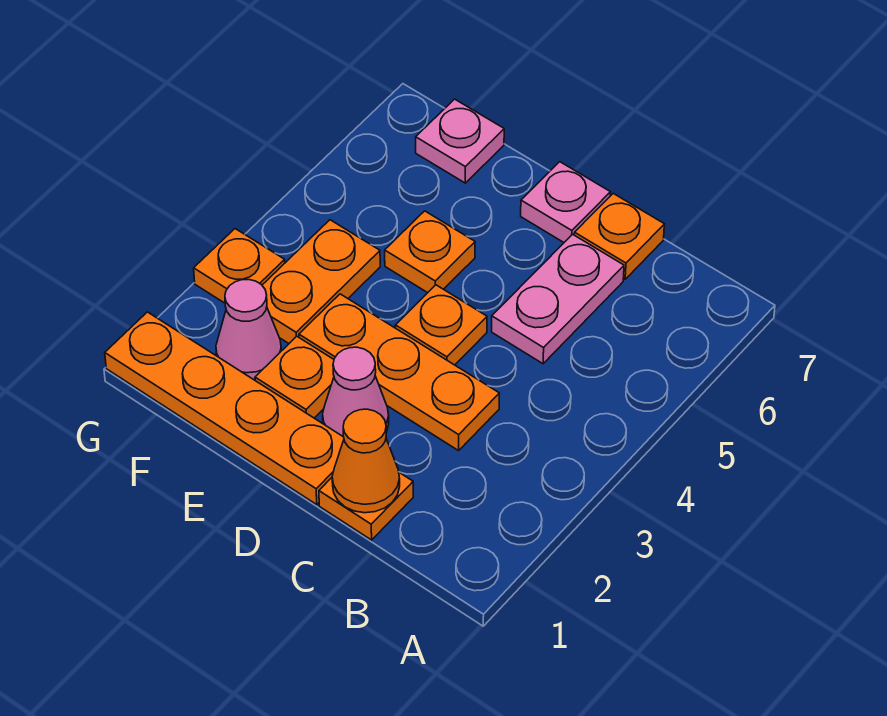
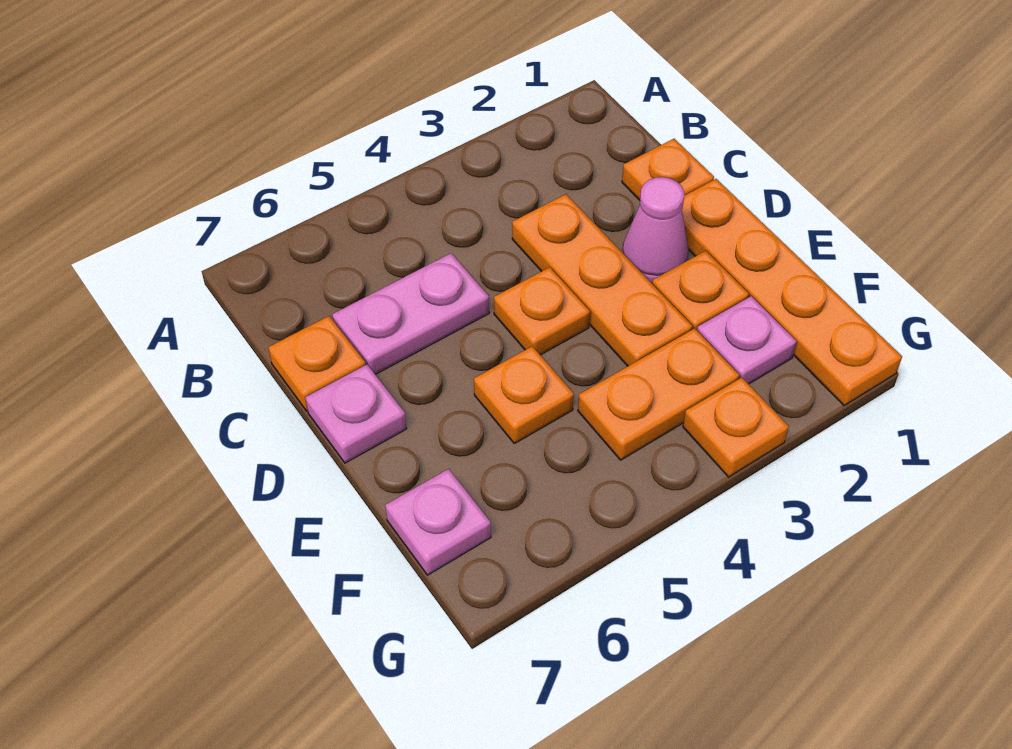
orange 1x1 cone [332,409,400,513] -> none
pink 1x1 cone [216,280,281,380] -> pink 1x1 plate [697,296,797,384]

